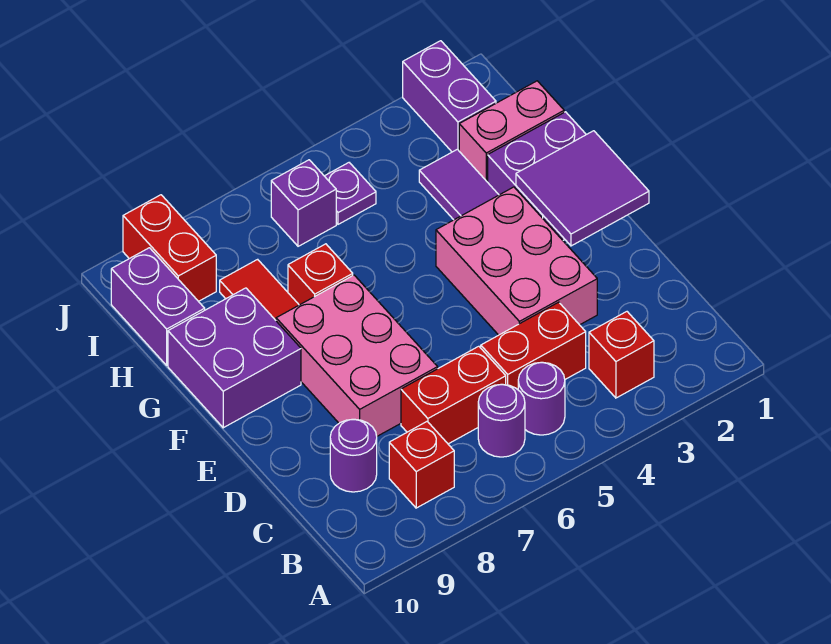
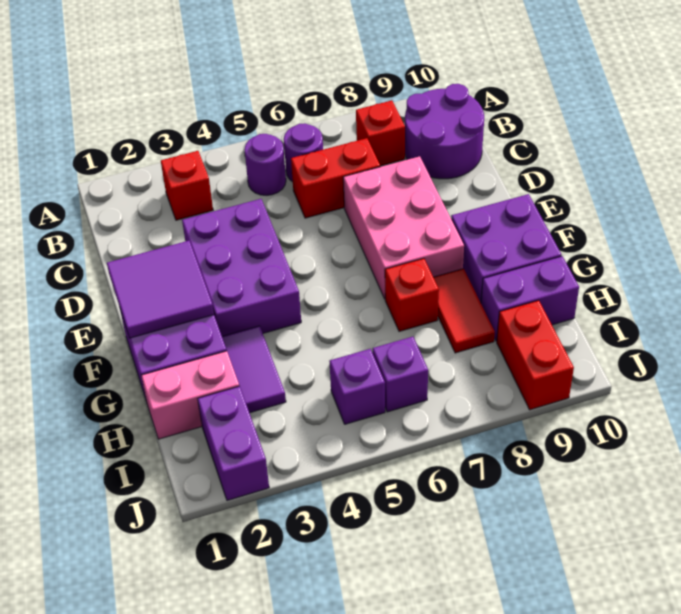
red 1x2 brick [481,302,586,390] -> none
purple 1x1 round brick [330,419,377,492] -> purple 2x2 round brick [405,84,484,179]
pink 2x3 brick [436,187,597,335] -> purple 2x3 brick [182,199,301,336]
purple 1x2 brick [111,248,205,365] -> purple 1x2 brick turned to [481,256,579,341]
purple 1x1 plate [325,163,376,224] -> purple 1x1 brick [329,349,385,424]

